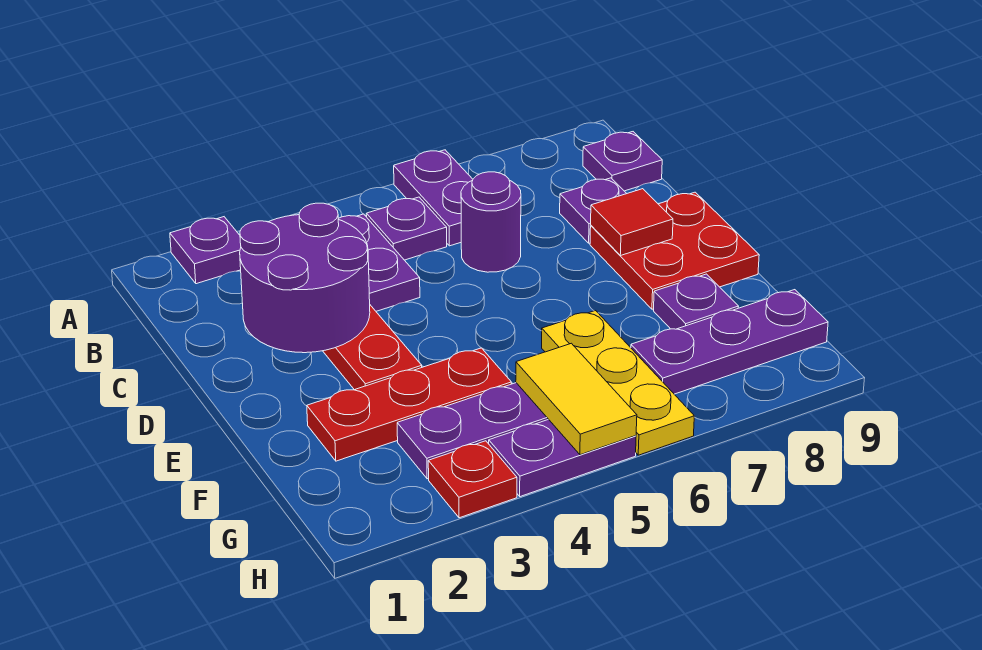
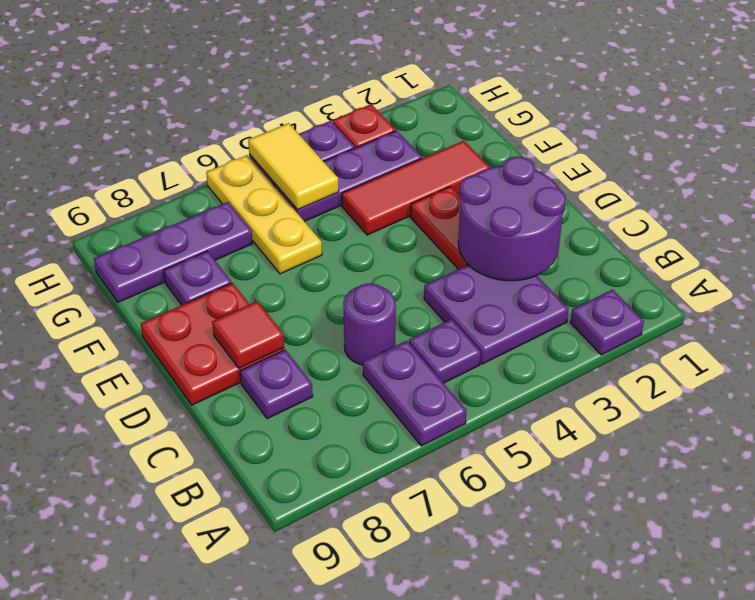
purple 1x1 plate [583,132,662,191] -> none
red 1x3 plate [307,348,511,461] -> red 1x3 tile [342,141,490,235]

